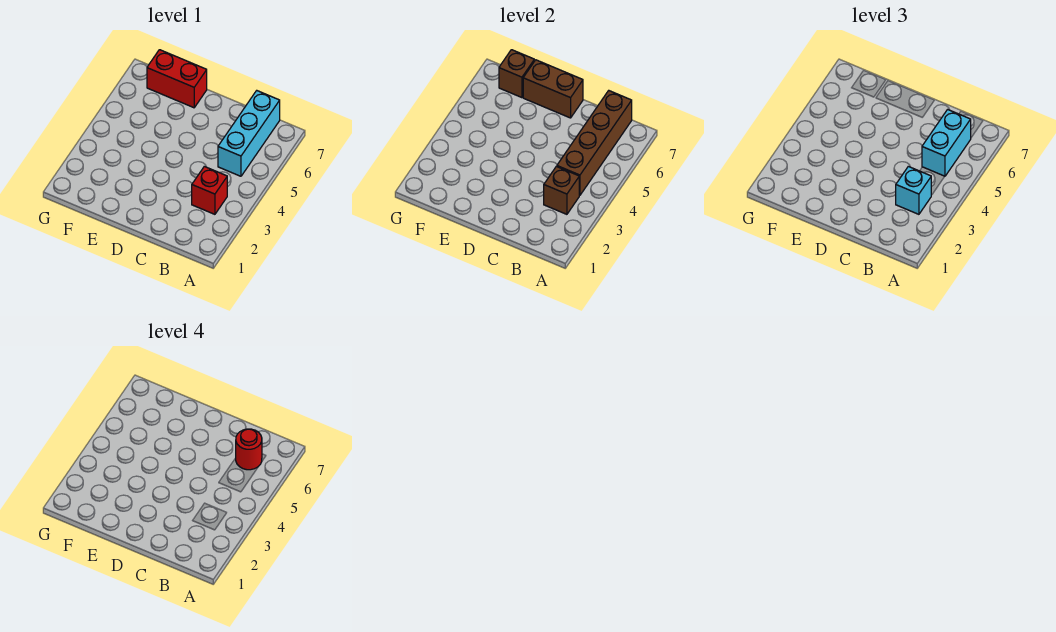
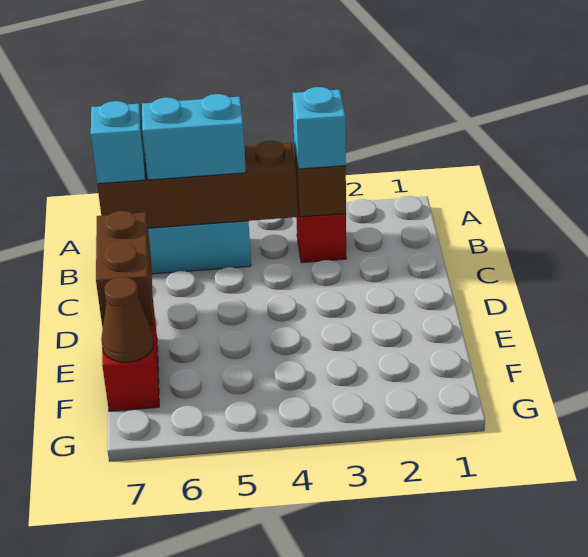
red 1x1 round brick [236,429,262,470] -> none
none -> cyan 1x1 brick [91,101,145,184]
brown 1x1 brick [499,50,534,98] -> brown 1x1 cone [101,277,154,362]

